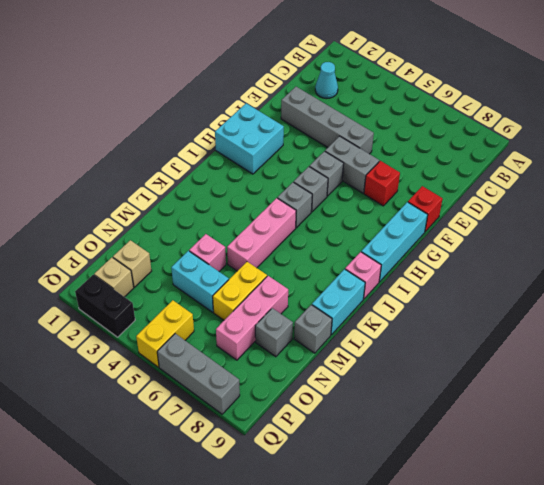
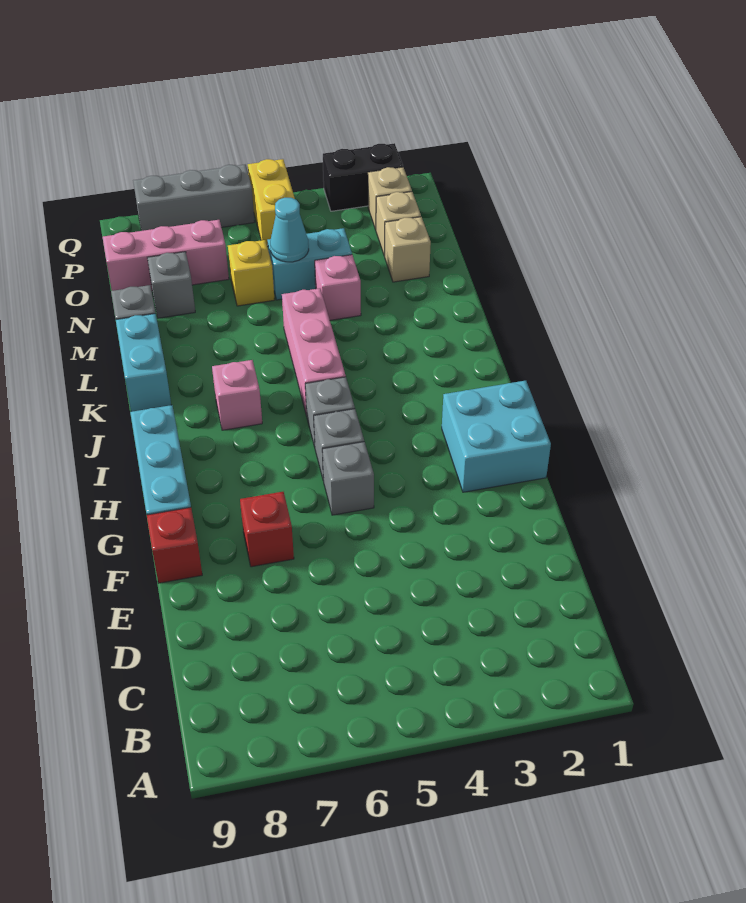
cyan 1x1 cone [315,62,338,99] -> cyan 1x1 cone moved to [270,198,309,262]
grey 1x4 brick [281,87,374,154] -> none
grey 1x2 brick [325,136,379,193] -> none
pink 1x1 brick [345,252,381,299] -> pink 1x1 brick moved to [212,360,262,430]
yellow 1x2 brick [213,262,267,320] -> yellow 1x1 brick [228,240,275,306]
pink 1x3 brick [216,276,288,360] -> pink 1x3 brick turned to [103,220,229,291]
none -> tan 1x1 brick [385,217,431,282]

